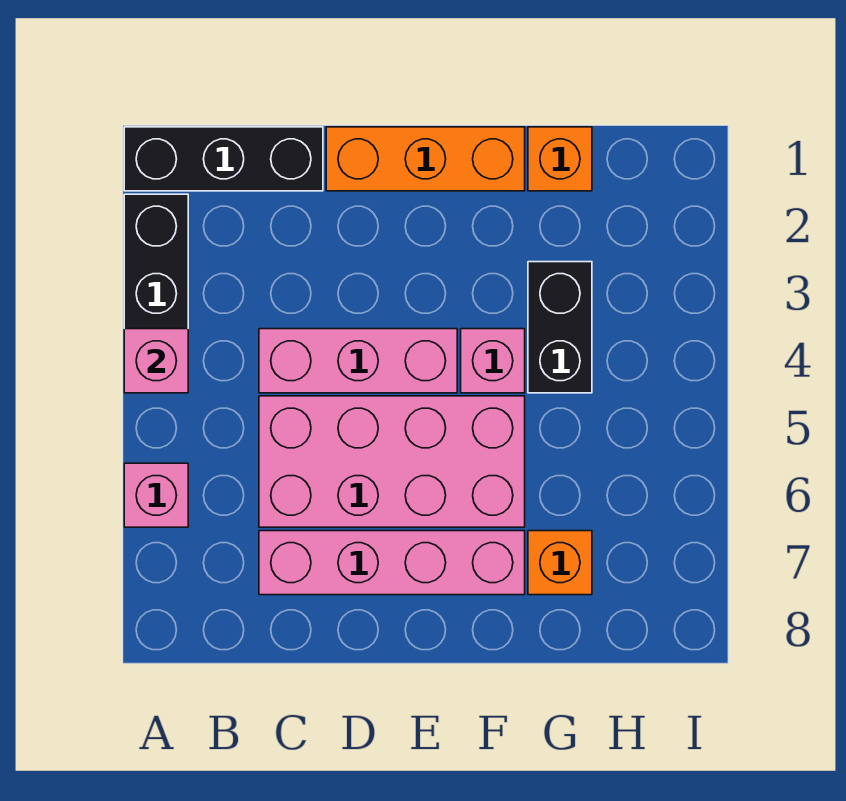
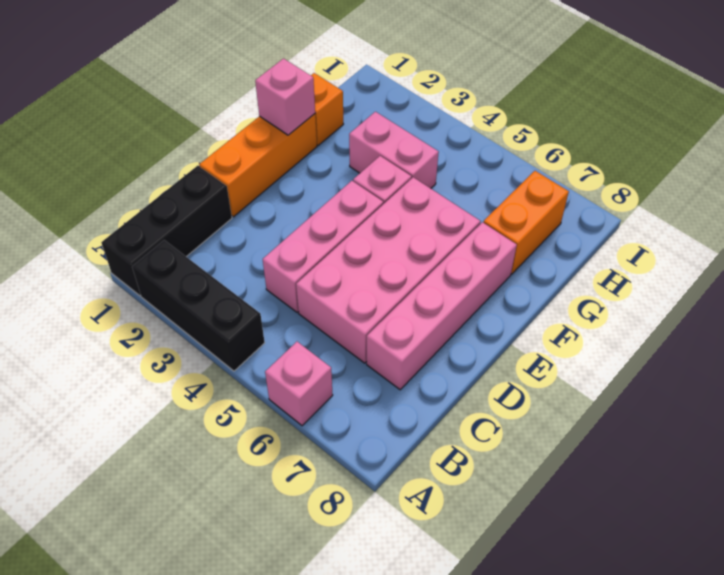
pink 1x1 brick [124,329,188,393] -> pink 1x1 brick moved to [255,59,315,135]
black 1x2 brick [528,262,592,393] -> pink 1x2 brick [349,112,439,188]
orange 1x1 brick [528,531,592,595] -> orange 1x2 brick [483,171,569,274]

